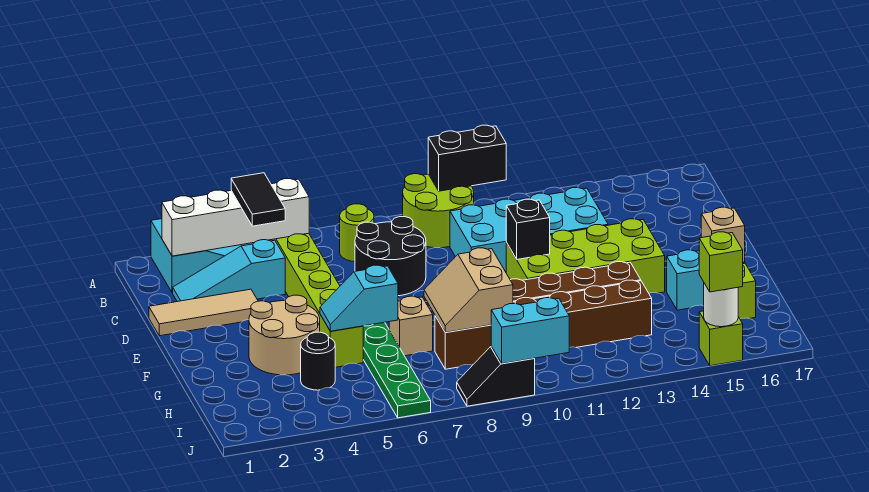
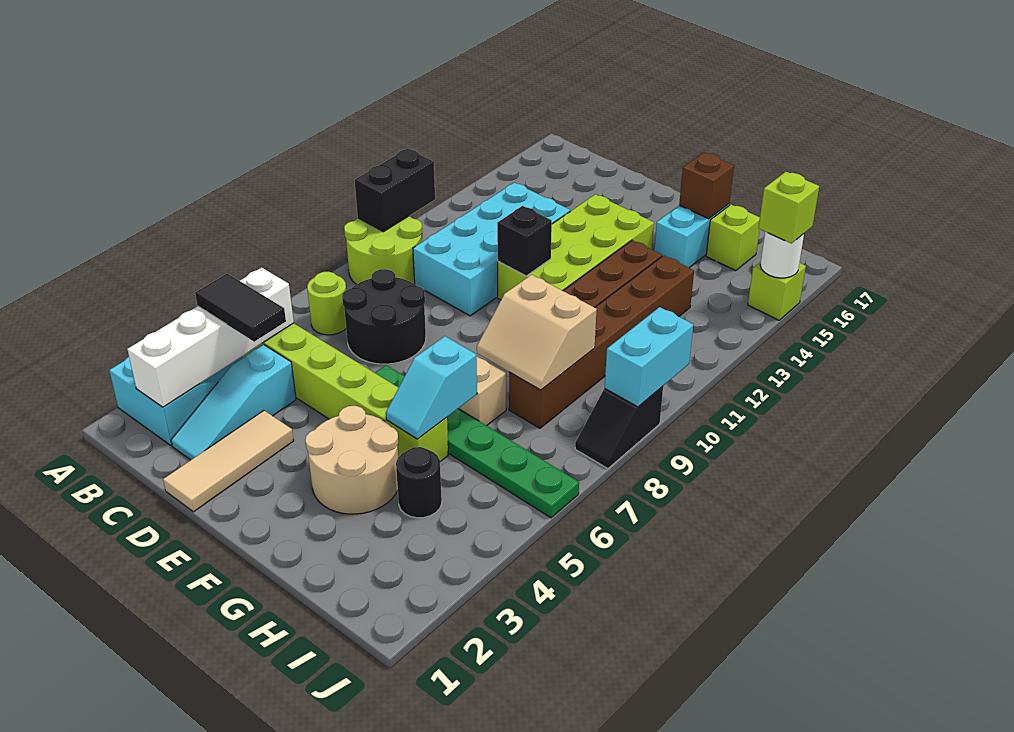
tan 1x1 brick [701,207,745,262] -> brown 1x1 brick [679,152,734,219]

